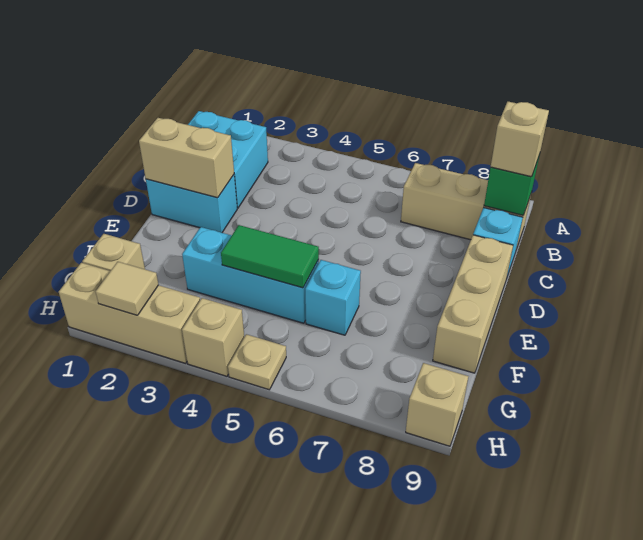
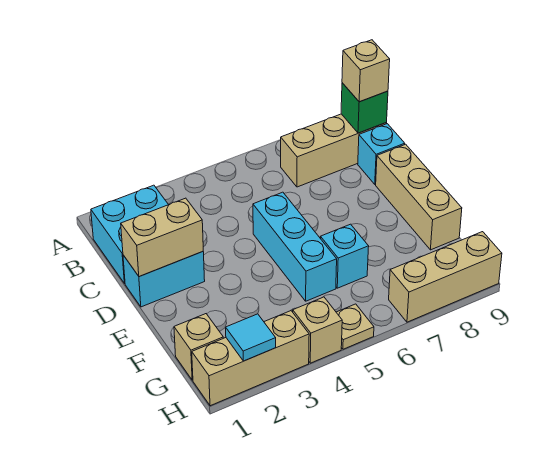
cyan 1x3 brick [182,227,319,323] -> cyan 1x3 brick turned to [253,192,337,301]
green 1x2 tile [221,225,319,288] -> none
tan 1x1 tile [96,262,158,315] -> cyan 1x1 tile [226,314,276,361]
tan 1x1 brick [406,363,468,446] -> tan 1x3 brick [389,232,502,322]

